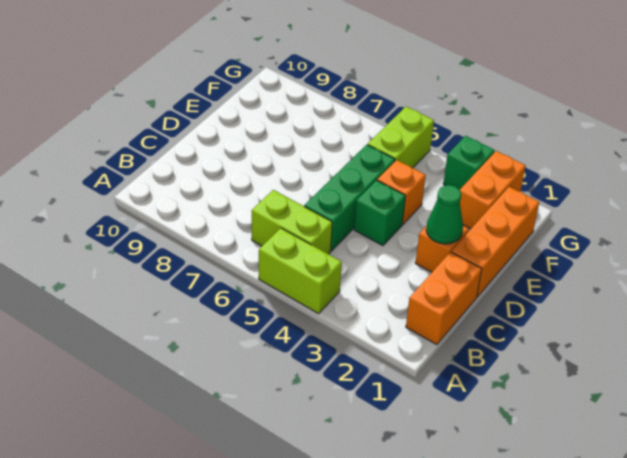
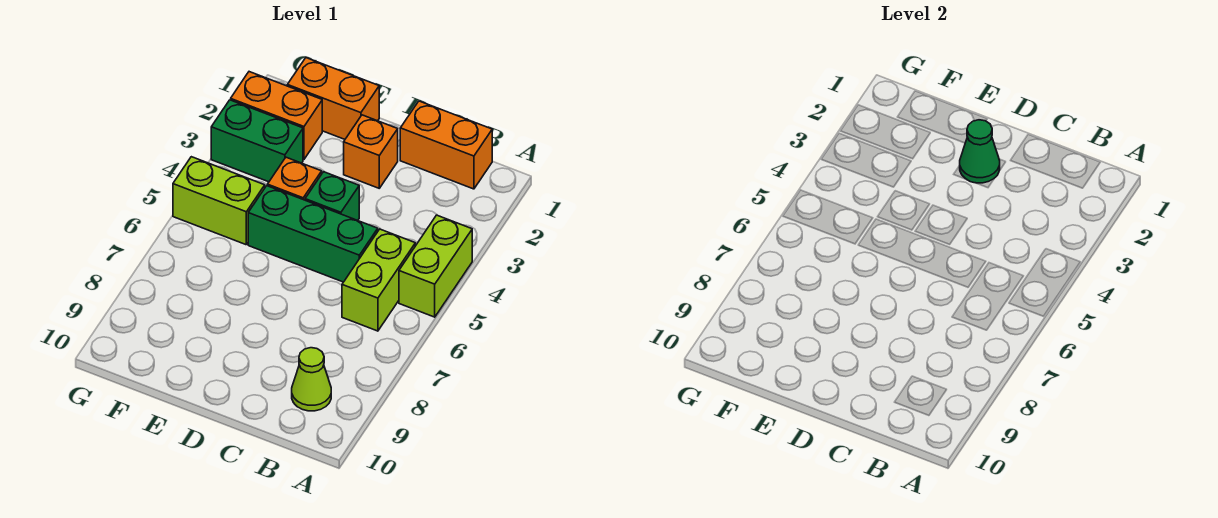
none -> lime 1x1 cone [292,348,331,411]
orange 1x3 brick [451,187,539,297] -> orange 1x2 brick [287,58,379,139]
green 1x1 brick [443,136,495,190] -> green 1x2 brick [211,100,303,182]

